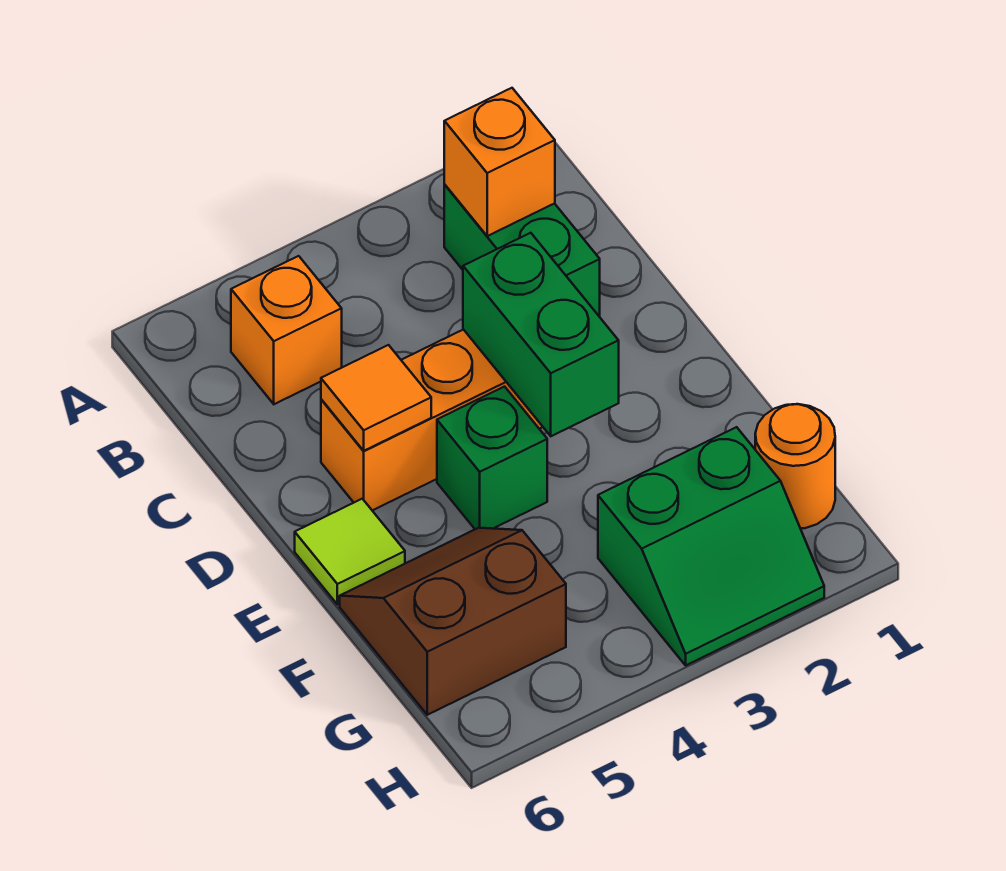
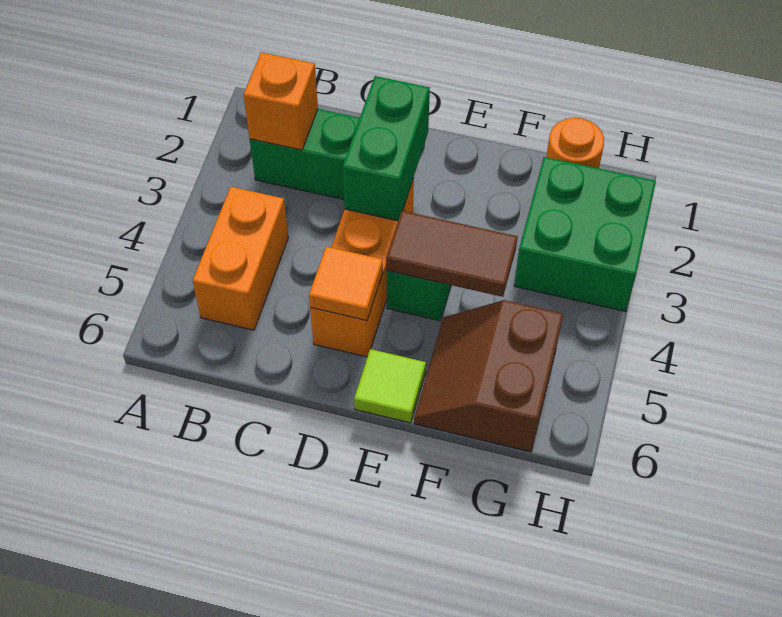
orange 1x1 brick [231,256,342,404] -> orange 1x2 brick [193,187,288,330]
green 1x2 brick [463,233,619,436] -> green 1x2 brick turned to [343,76,430,221]
none -> brown 1x2 tile [386,211,518,297]
green 2x2 slope [598,427,824,665] -> green 2x2 brick [514,157,656,312]

